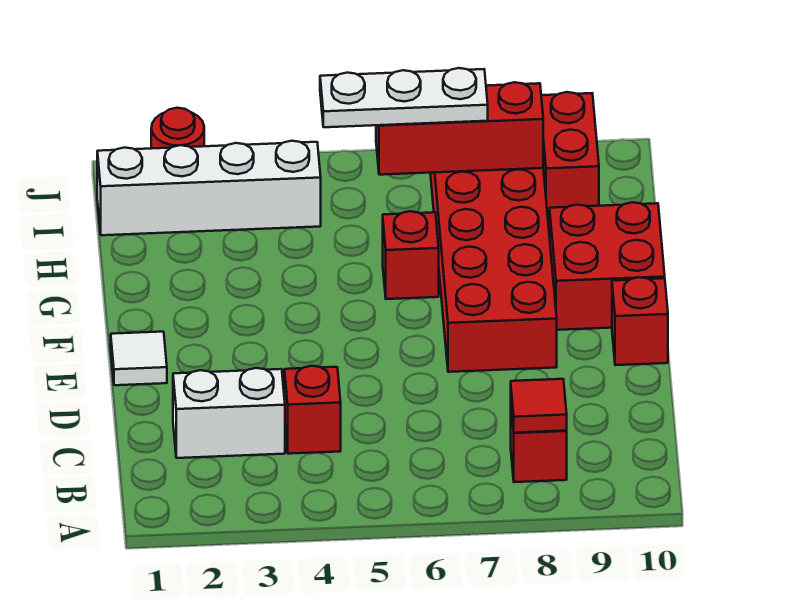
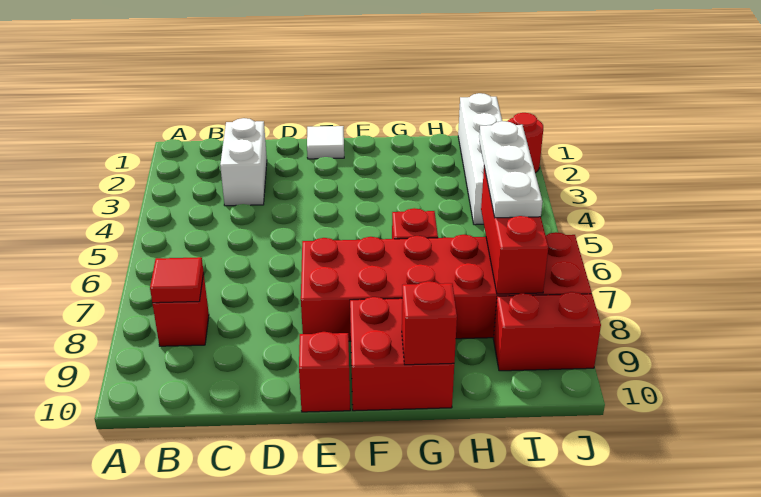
red 1x1 brick [284,366,341,454] -> red 1x1 brick moved to [402,281,457,365]

